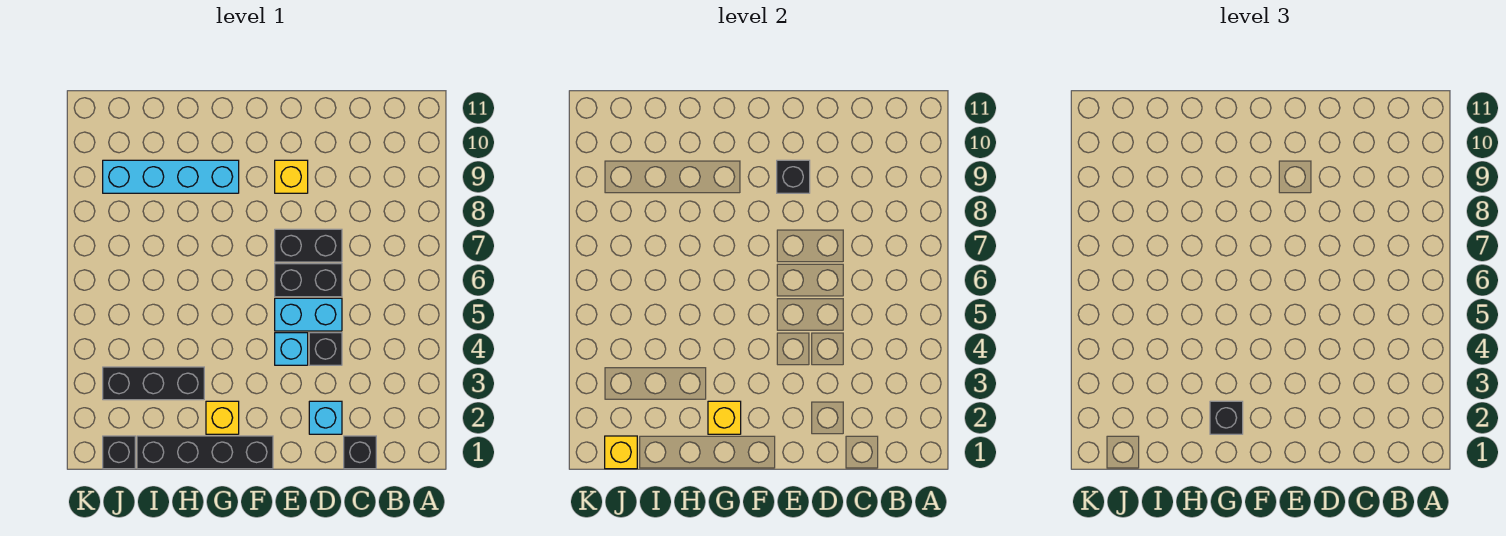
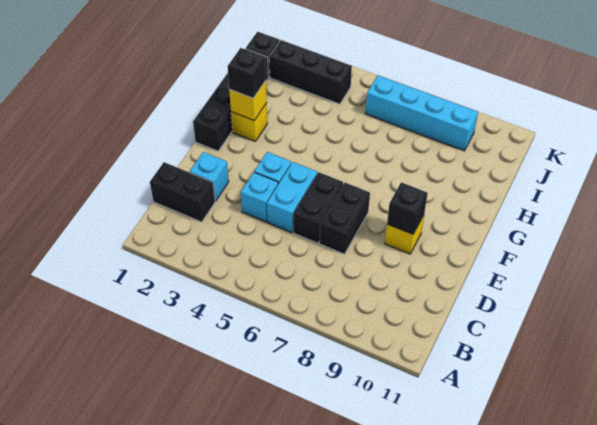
black 1x1 brick [344,436,376,469] -> black 1x2 brick [150,162,215,222]
black 1x1 brick [309,333,342,365] -> cyan 1x1 brick [241,172,278,222]
cyan 1x4 brick [103,160,239,193] -> cyan 1x4 brick turned to [365,75,478,151]
black 1x3 brick [103,367,204,400] -> black 1x3 brick turned to [269,40,352,104]
yellow 1x1 brick [605,436,637,469] -> none

